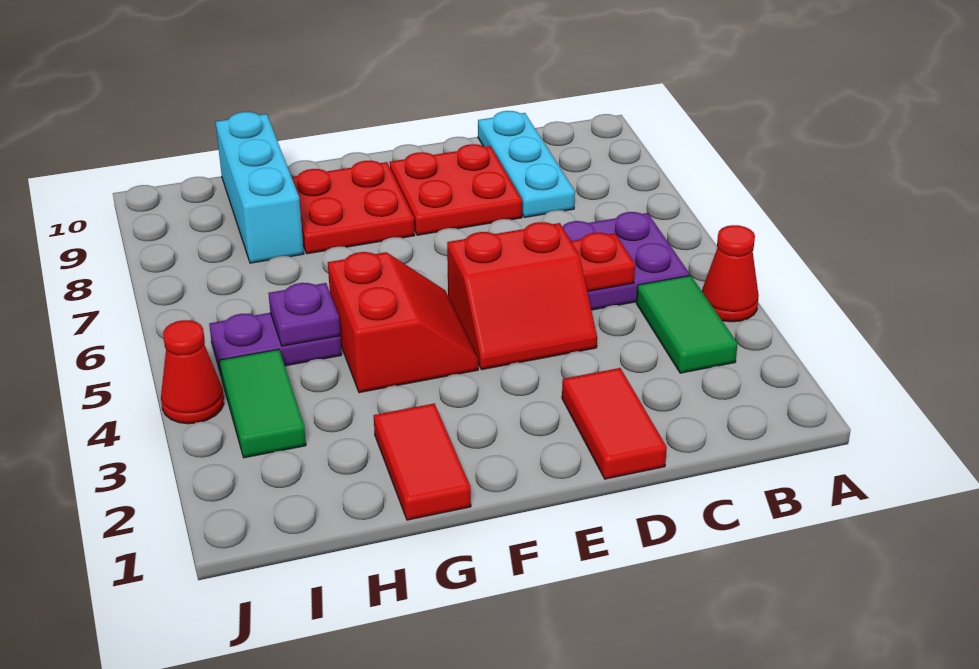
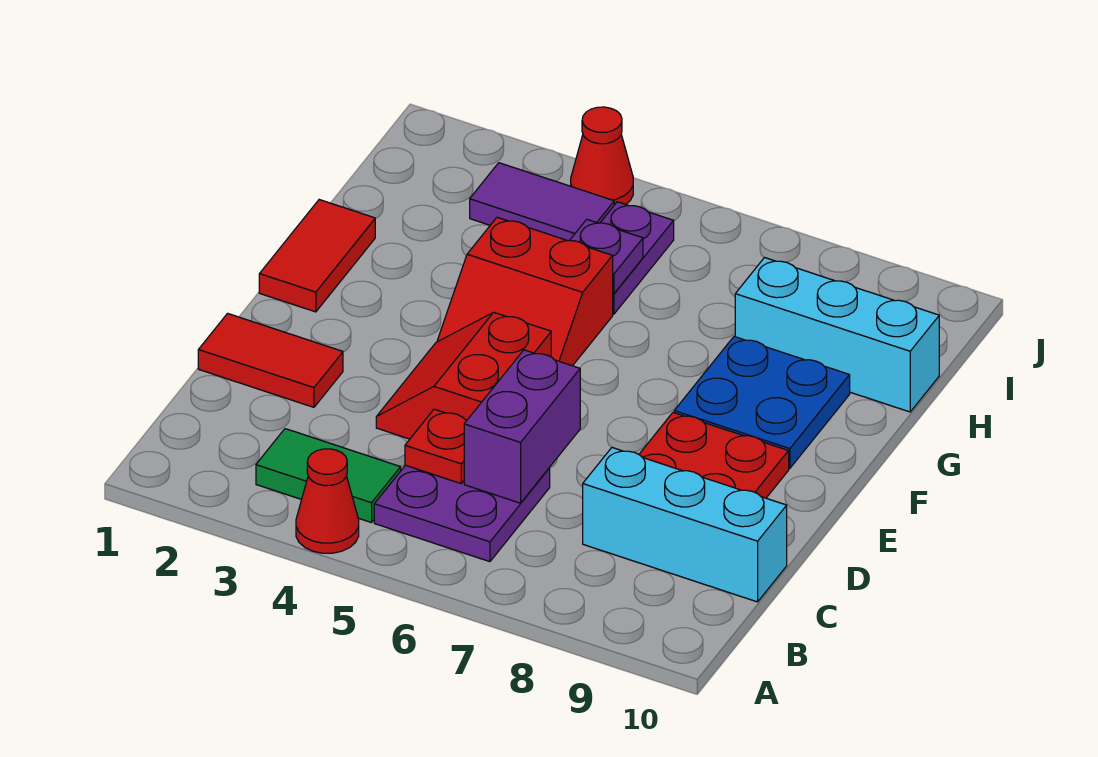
none -> purple 1x2 brick [464,350,580,503]
cyan 1x3 plate [478,111,575,217] -> cyan 1x3 brick [583,448,787,602]
red 2x2 plate [292,161,415,254] -> blue 2x2 plate [674,337,850,468]
red 1x2 tile [374,403,471,520] -> red 1x2 tile turned to [259,200,375,312]
green 1x2 tile [219,349,306,458] -> purple 1x2 tile [470,163,614,241]

